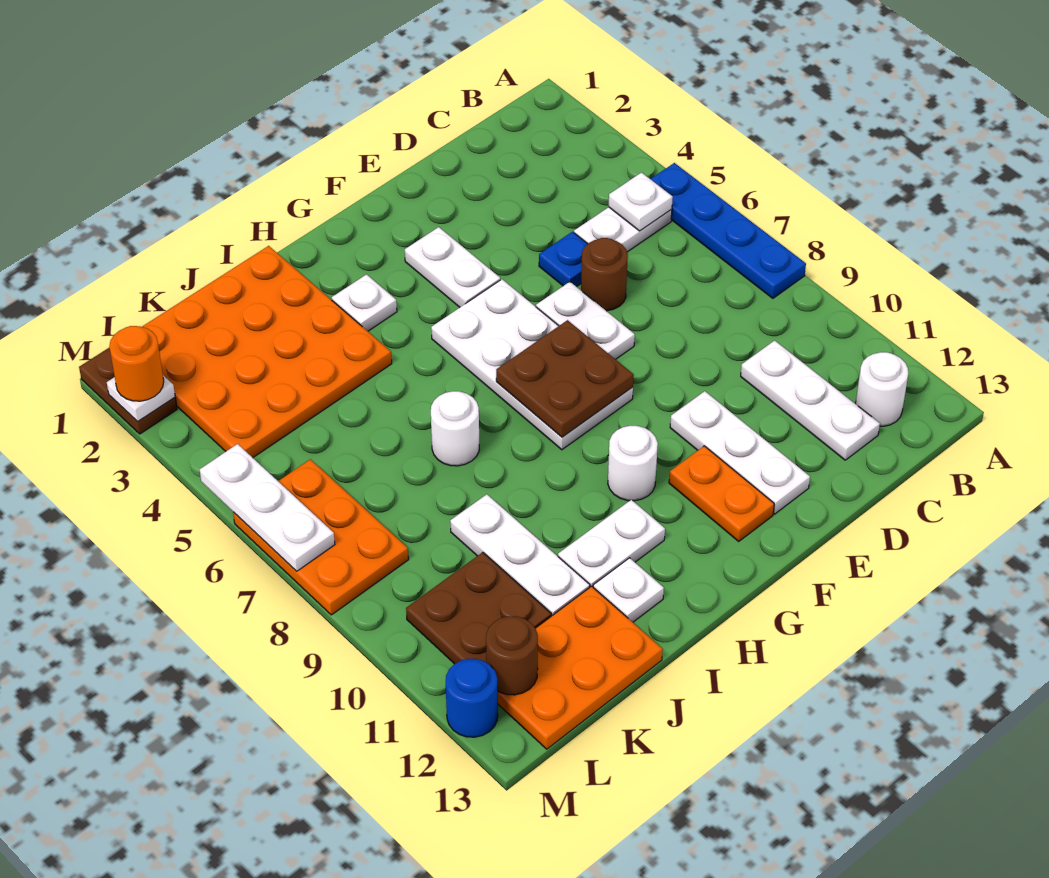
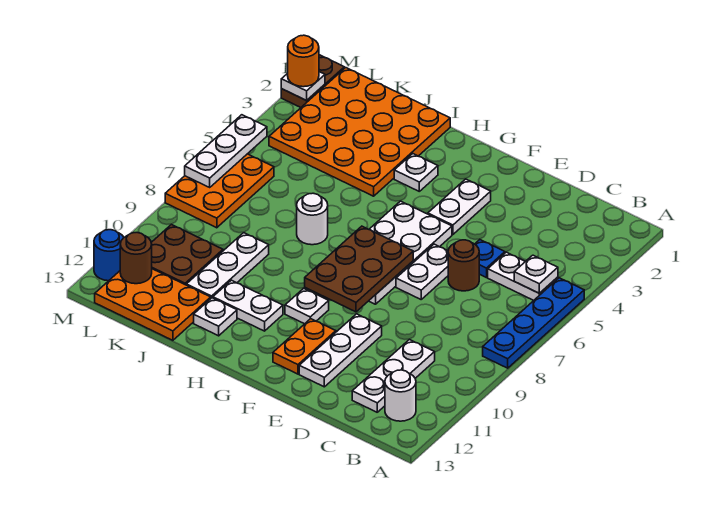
brown 2x2 plate [496,320,634,437] -> brown 2x3 plate [305,226,413,312]
white 1x1 round brick [608,426,658,501] -> white 1x1 plate [285,288,329,324]

